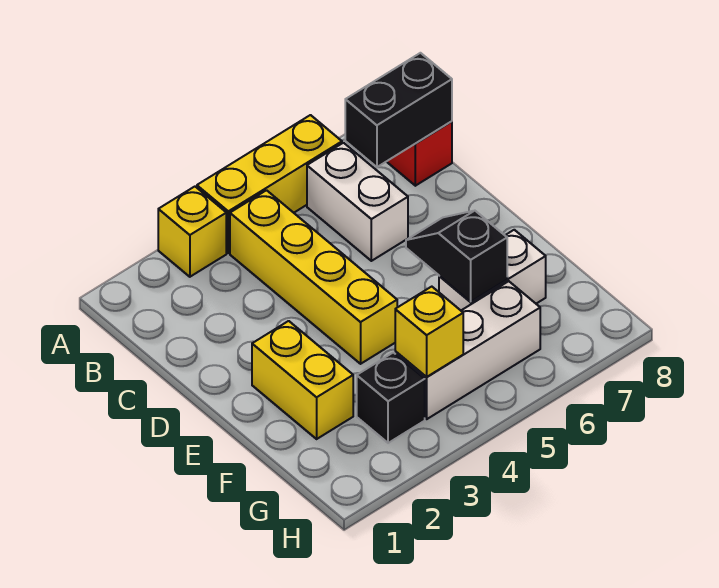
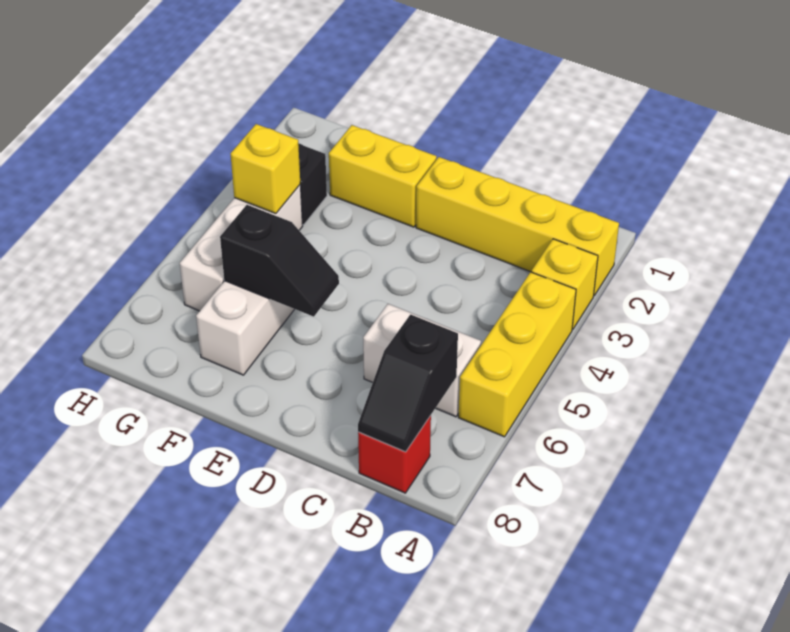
yellow 1x4 brick [230,190,397,364] -> yellow 1x4 brick moved to [416,157,619,296]
black 1x2 brick [345,53,452,167] -> black 1x2 slope [358,314,458,452]

